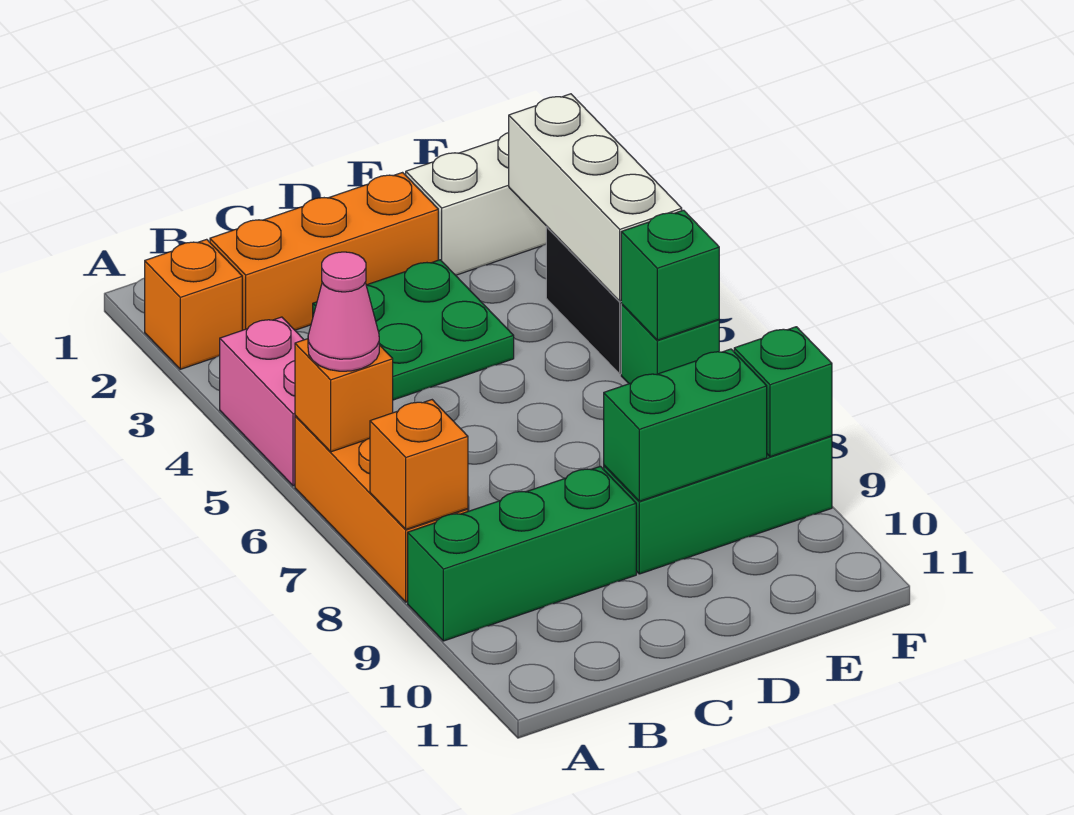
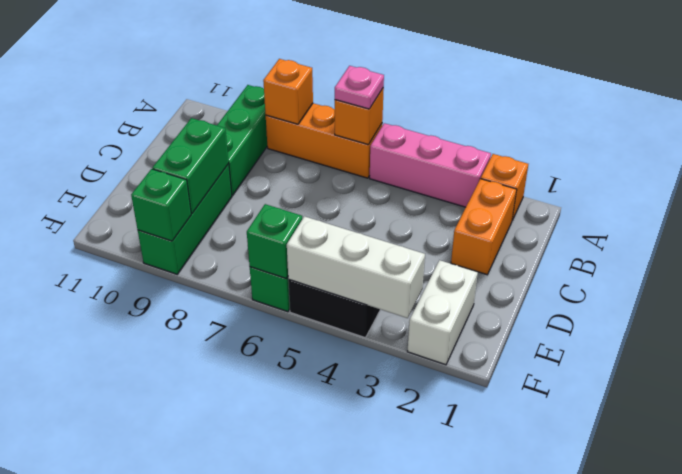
pink 1x2 brick [220,317,304,486] -> pink 1x3 brick [370,123,491,207]
pink 1x1 cone [308,252,379,371] -> pink 1x1 plate [335,66,384,109]
orange 1x3 brick [210,173,438,330] -> orange 1x2 brick [451,179,517,275]
green 2x2 plate [313,260,514,400] -> none

